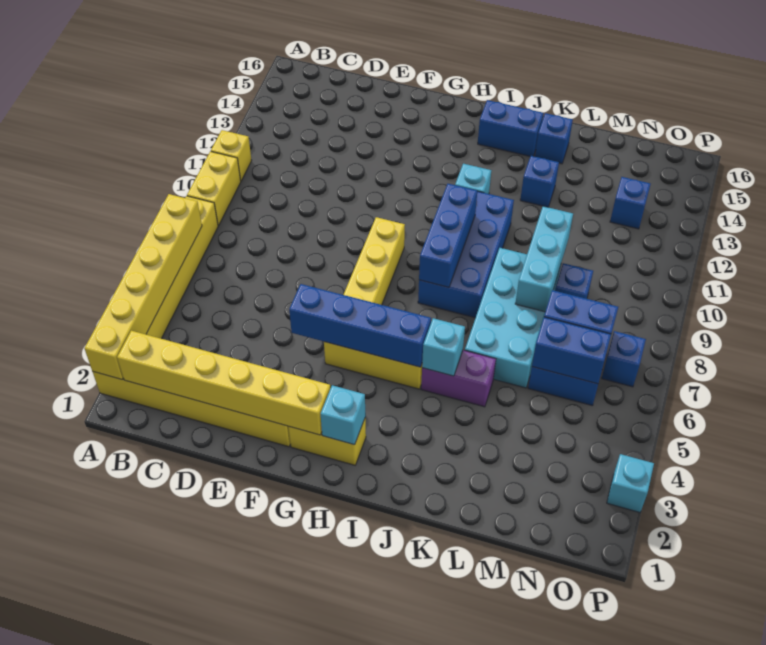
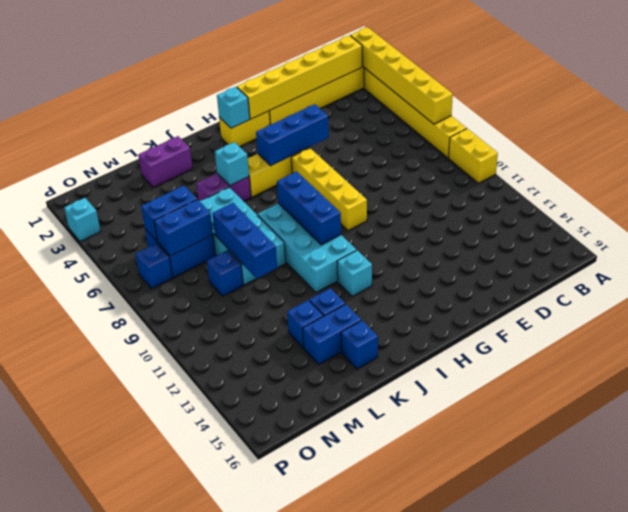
yellow 1x1 brick [211,130,252,181] -> none
blue 1x4 brick [289,284,431,367] -> blue 1x3 brick [256,104,329,166]
blue 2x4 brick [418,191,514,318] -> cyan 2x4 brick [258,203,356,292]
blue 1x2 brick [478,100,543,156] -> blue 1x2 brick moved to [303,304,361,364]
none -> purple 1x2 brick [138,136,193,188]
cyan 1x3 brick [515,206,573,312] -> blue 1x3 brick [212,203,277,279]
blue 1x1 brick [610,177,651,229] -> blue 1x1 brick moved to [287,300,323,348]

